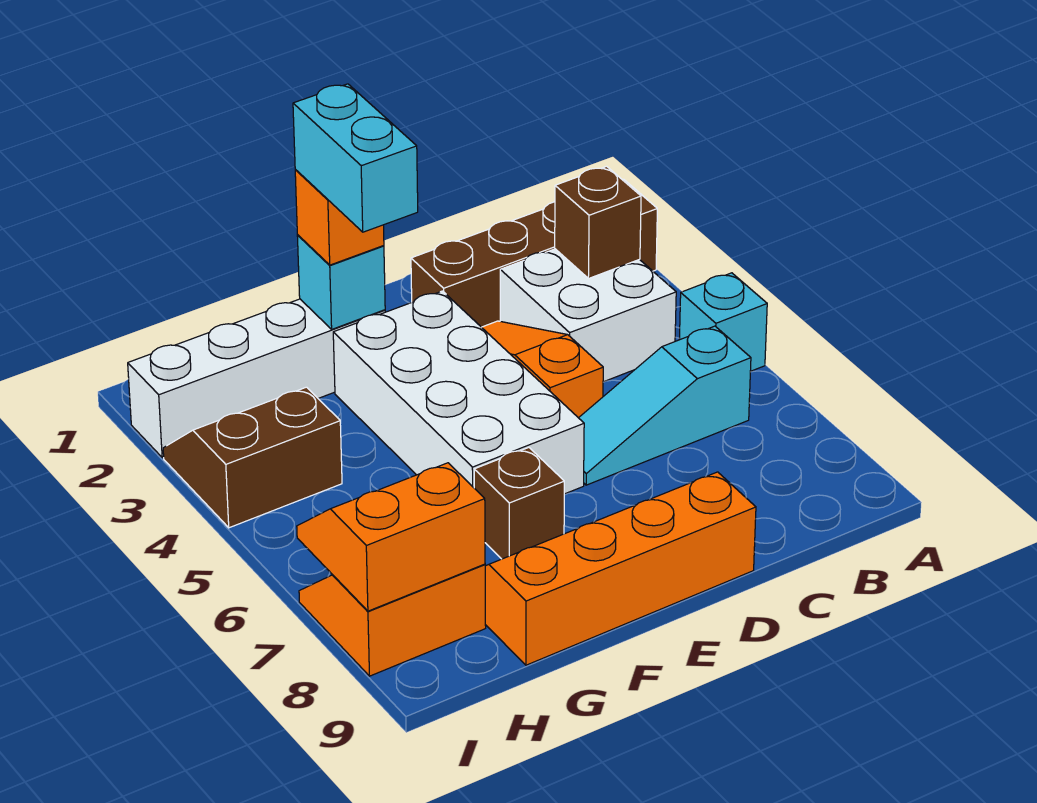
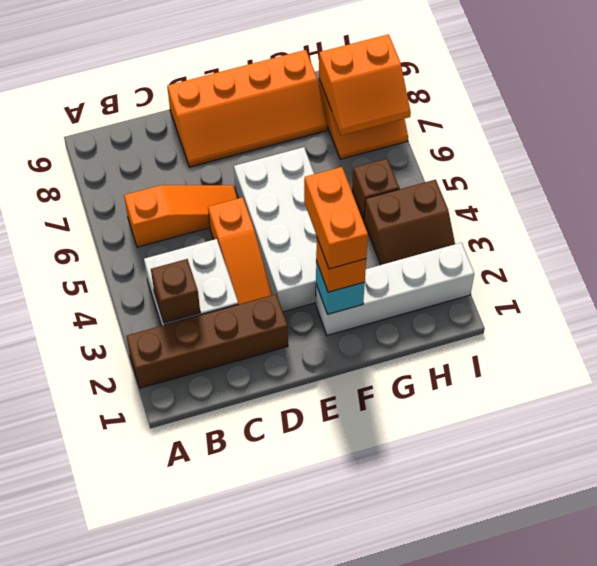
cyan 1x1 brick [679,273,767,371] -> none
cyan 1x3 slope [579,326,751,485] -> orange 1x3 slope [124,185,238,247]
cyan 1x2 brick [293,84,418,232] -> orange 1x2 brick [304,167,368,269]
brown 1x1 brick [474,448,564,559] -> brown 1x1 brick moved to [352,159,399,220]

